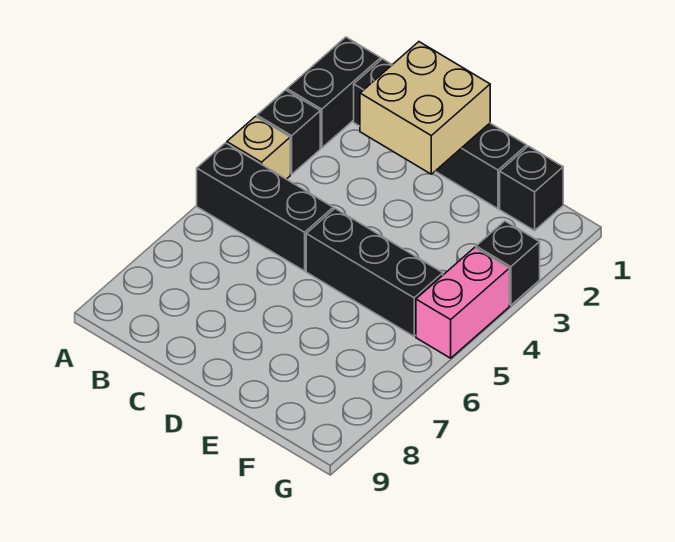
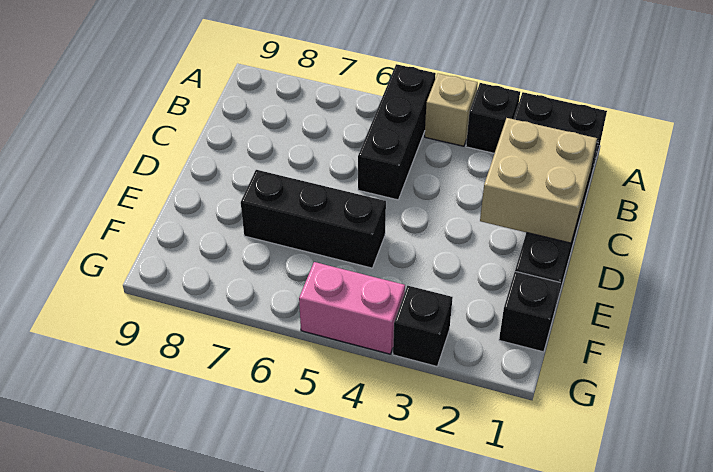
black 1x3 brick [306,209,443,336] -> black 1x3 brick turned to [241,170,386,268]

